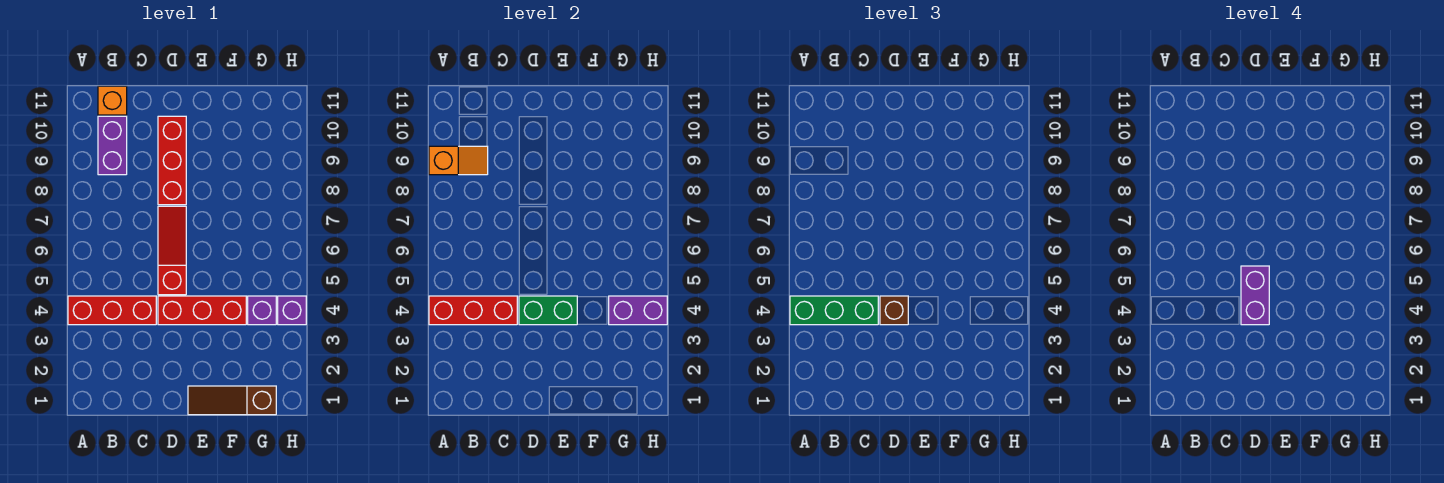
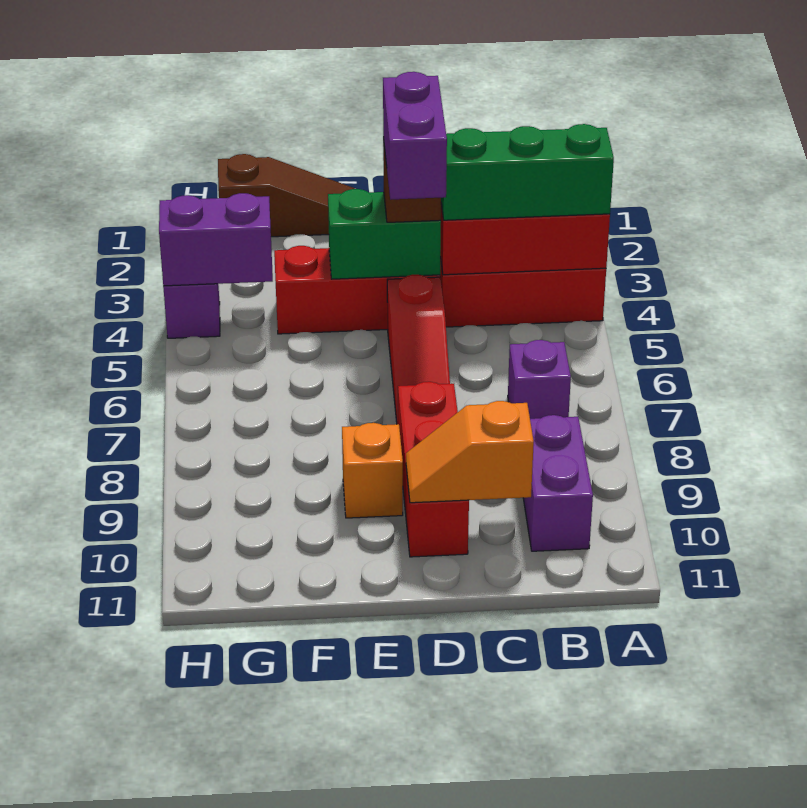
orange 1x2 slope [429,146,488,175] -> orange 1x2 slope moved to [406,401,534,503]
orange 1x1 brick [98,86,127,115] -> orange 1x1 brick moved to [342,423,403,518]
purple 1x1 brick [248,296,276,325] -> purple 1x1 brick moved to [508,340,571,419]

